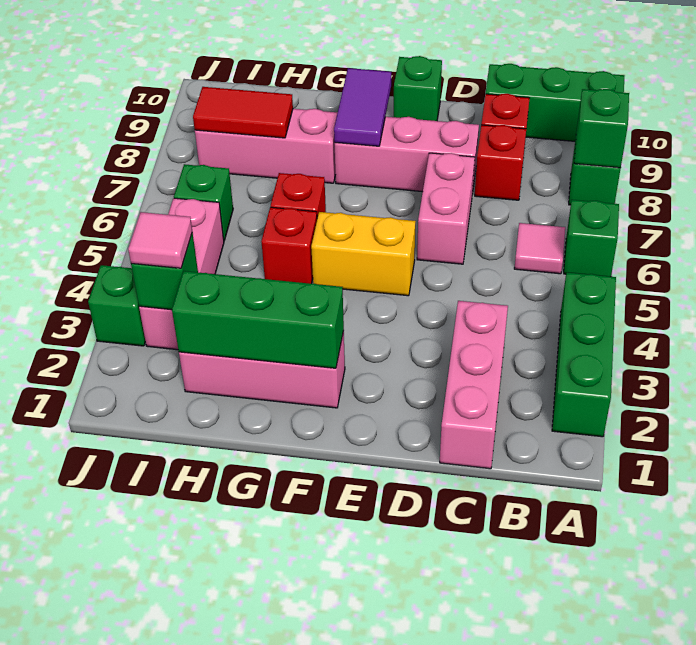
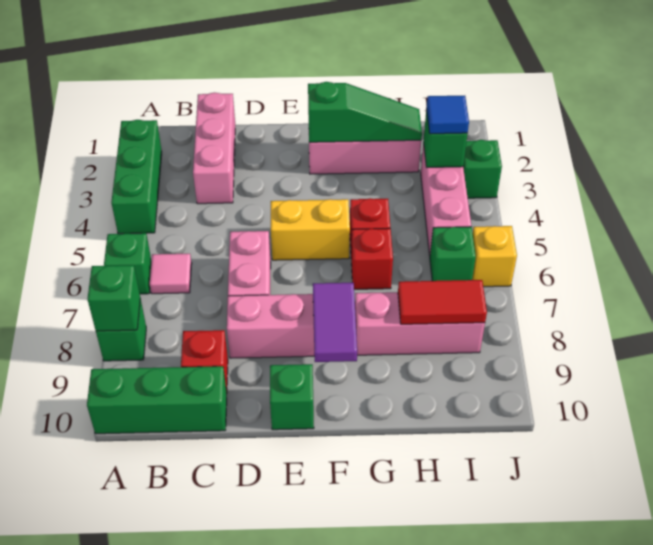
red 1x1 brick [475,125,526,200] -> none
green 1x3 brick [172,271,344,368] -> green 1x3 slope [308,82,422,142]
pink 1x1 tile [128,212,192,268] -> blue 1x1 tile [426,96,469,134]
none -> yellow 1x1 brick [472,226,517,287]

